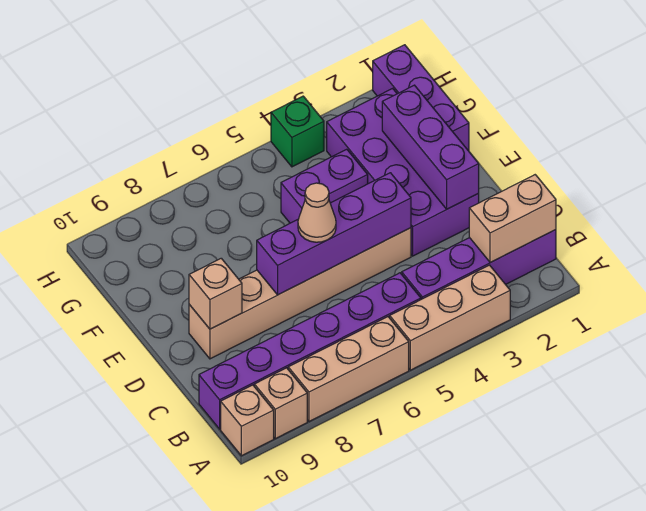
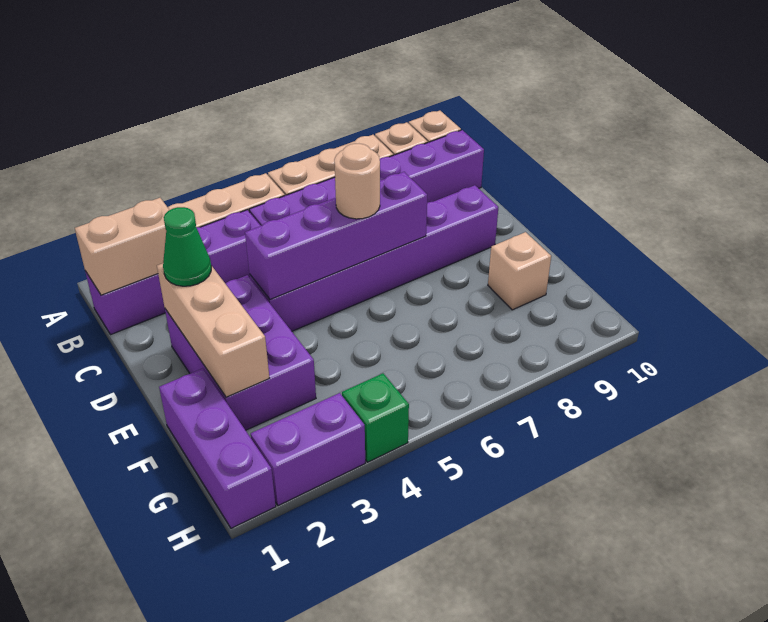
purple 2x4 brick [327,88,479,256] -> purple 2x3 brick [165,275,316,430]
purple 1x3 brick [382,85,479,209] -> tan 1x3 brick [157,263,269,397]
none -> green 1x1 cone [163,207,211,286]
tan 1x6 brick [189,228,411,359] -> purple 1x6 brick [250,185,498,331]
tan 1x1 cone [298,183,336,242] -> tan 1x1 round brick [334,144,380,219]
tan 1x1 brick [189,258,242,329] -> tan 1x1 brick moved to [488,232,551,310]
purple 1x2 brick [281,149,368,223] -> purple 1x2 brick moved to [251,393,365,506]

